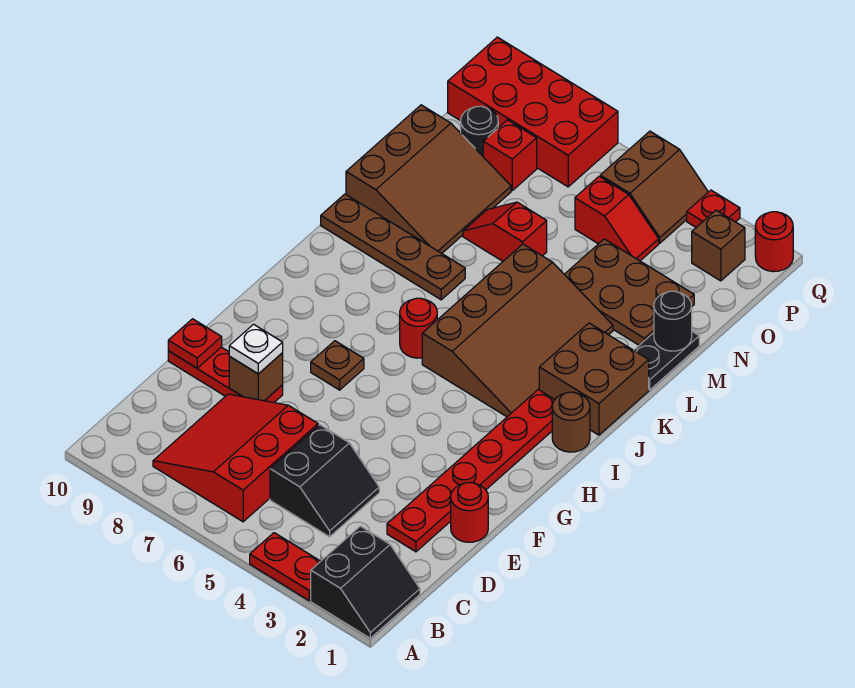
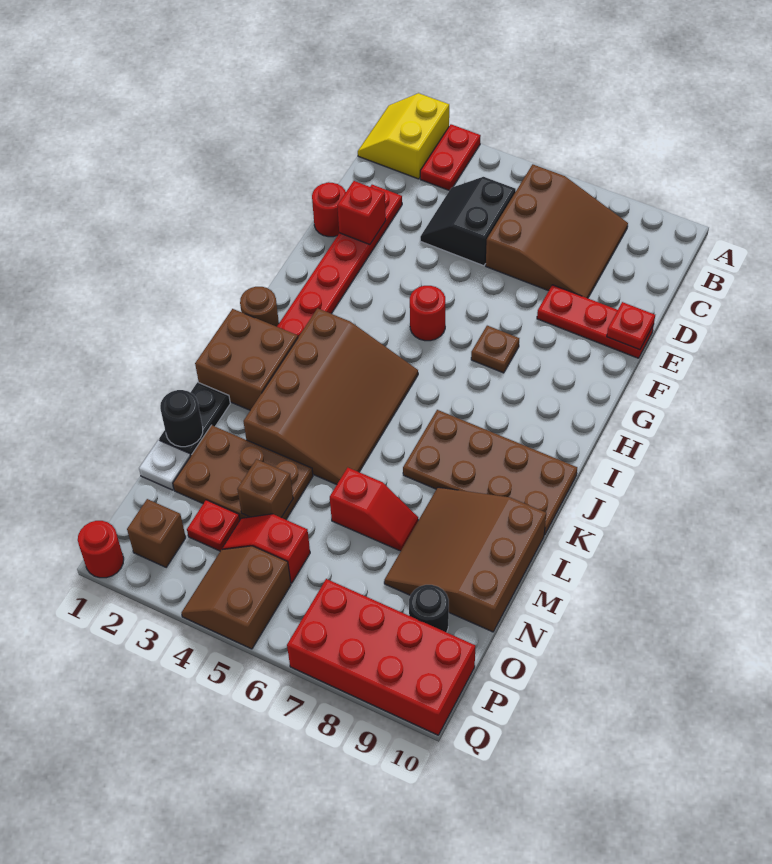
black 2x2 slope [311,526,420,638] -> yellow 2x2 slope [358,93,449,179]
red 1x2 plate [250,533,321,601] -> red 1x2 plate turned to [420,124,481,191]
red 3x3 slope [153,394,318,522] -> brown 3x3 slope [486,164,628,298]
brown 1x1 brick [229,353,283,401] -> brown 1x1 brick moved to [237,459,293,517]
white 1x1 plate [229,324,283,374] -> white 1x1 plate moved to [139,440,190,490]
brown 3x4 slope [422,244,613,417] -> brown 3x4 slope turned to [243,308,418,485]
red 1x1 round brick [400,298,437,358] -> red 1x1 round brick moved to [410,286,445,341]
brown 1x4 plate [321,194,465,300] -> brown 2x4 plate [403,410,577,535]
red 1x1 brick [483,120,537,190] -> red 1x1 brick moved to [337,181,386,245]
red 1x1 plate [687,190,740,227] -> red 1x1 plate moved to [187,500,240,551]

